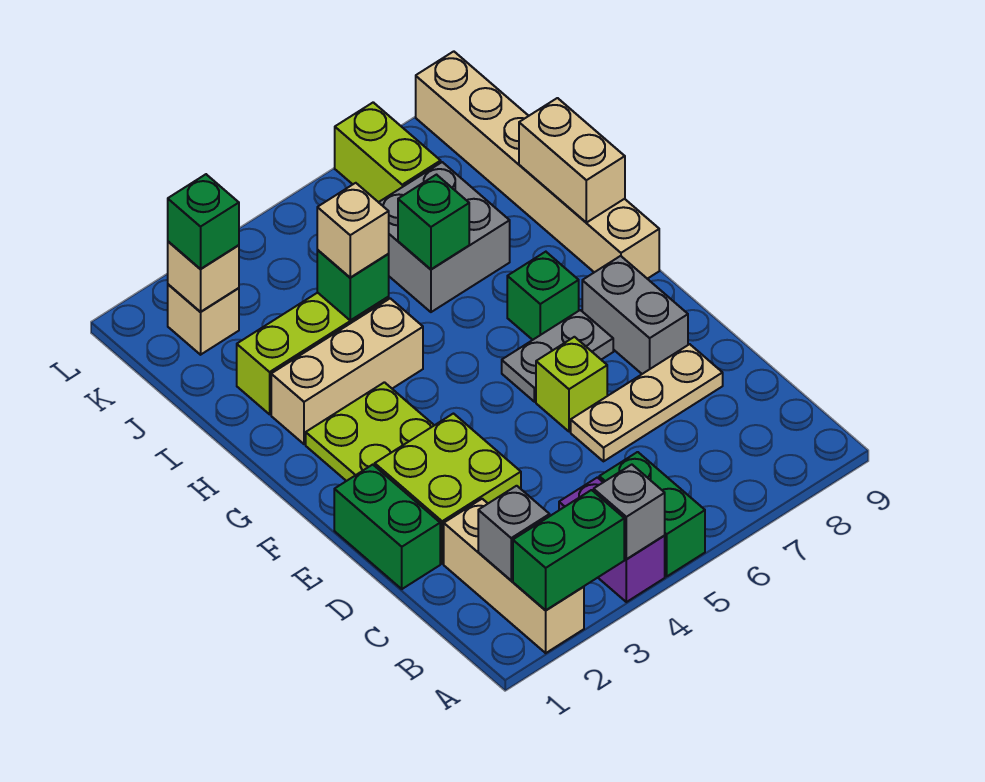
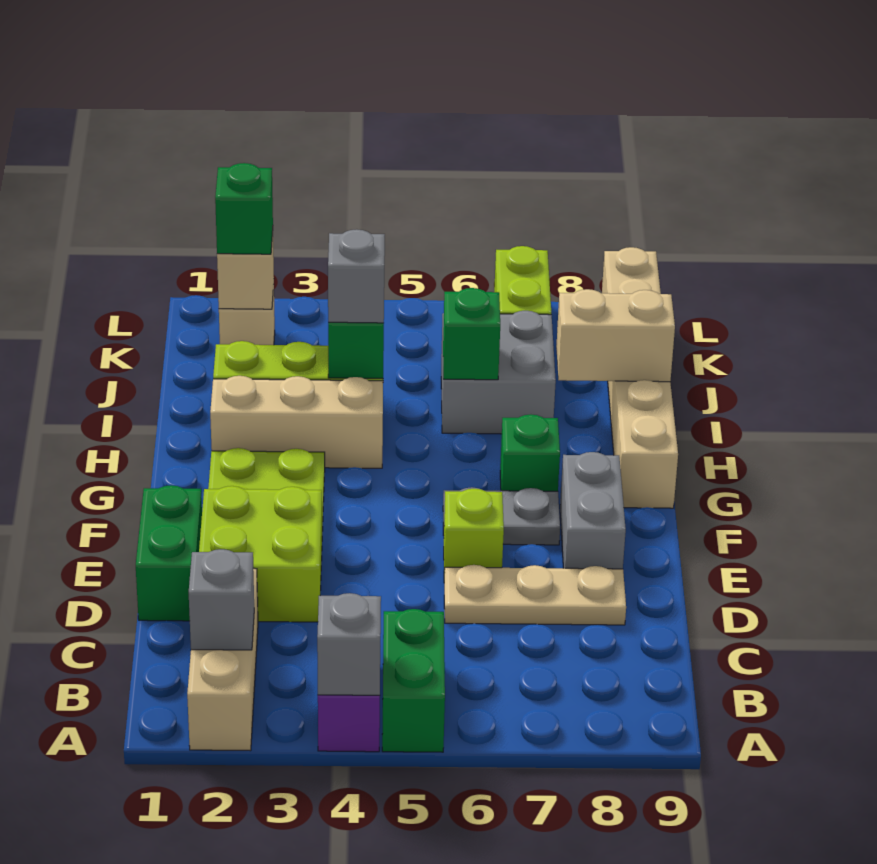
green 1x2 brick [513,490,624,610] -> none
tan 1x2 brick [519,98,625,223] -> tan 1x2 brick turned to [556,289,675,382]
tan 1x1 brick [317,183,389,277] -> grey 1x1 brick [328,229,385,323]

